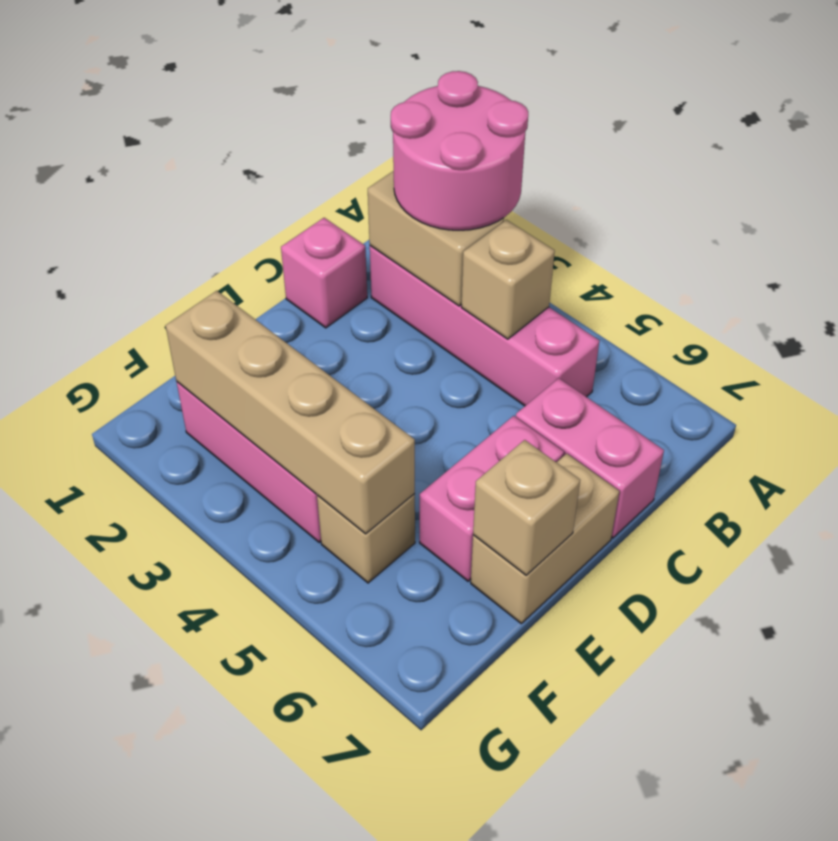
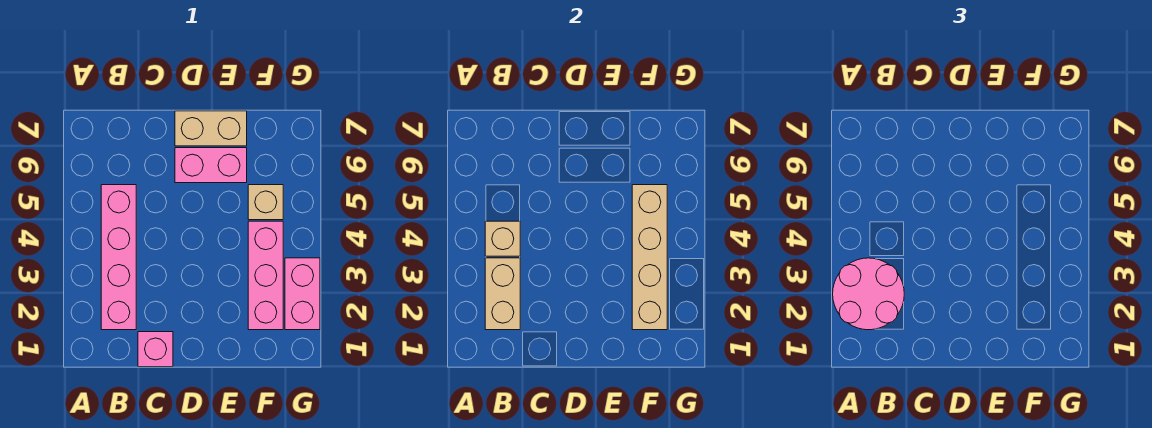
pink 1x2 brick [516,378,664,538] -> pink 1x2 brick moved to [285,258,320,330]
tan 1x1 brick [473,440,580,575] -> none

